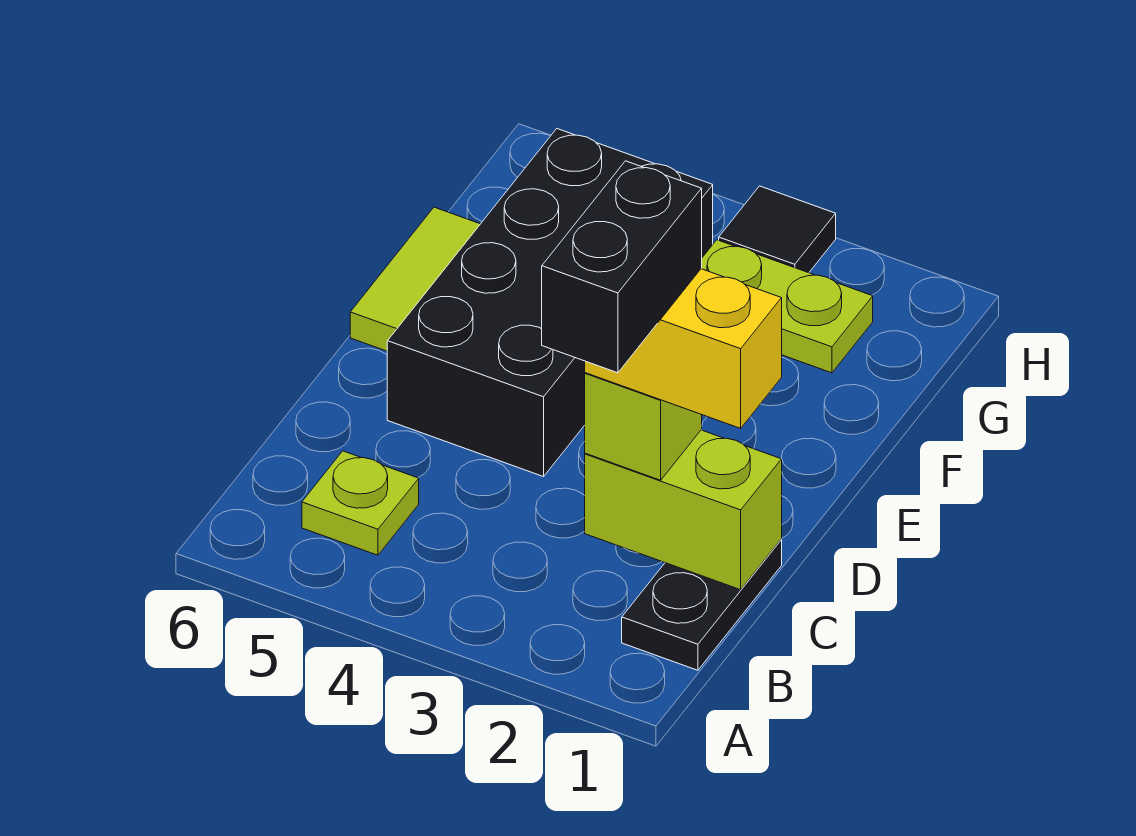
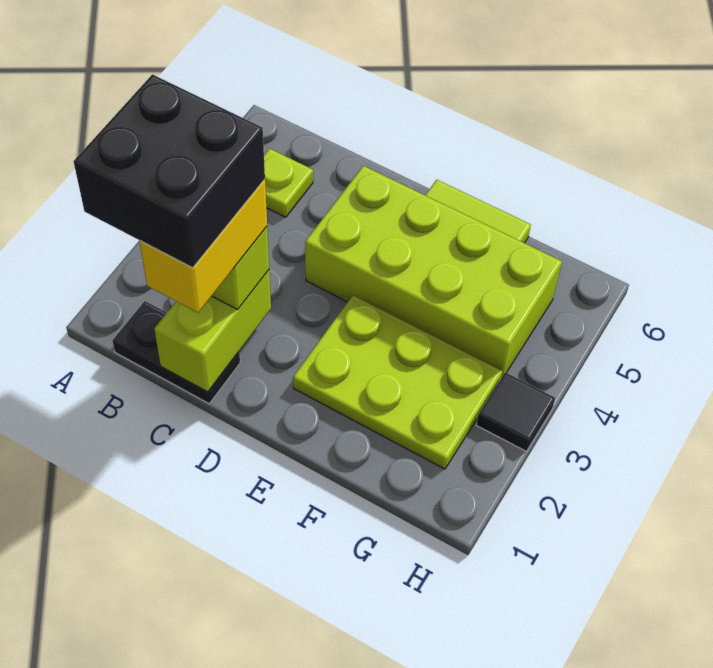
black 1x2 brick [542,161,702,373] -> black 2x2 brick [74,74,265,268]
black 2x4 brick [387,129,713,477] -> lime 2x4 brick [305,166,562,378]
lime 1x2 plate [701,240,873,373] -> lime 2x3 plate [293,295,502,469]

